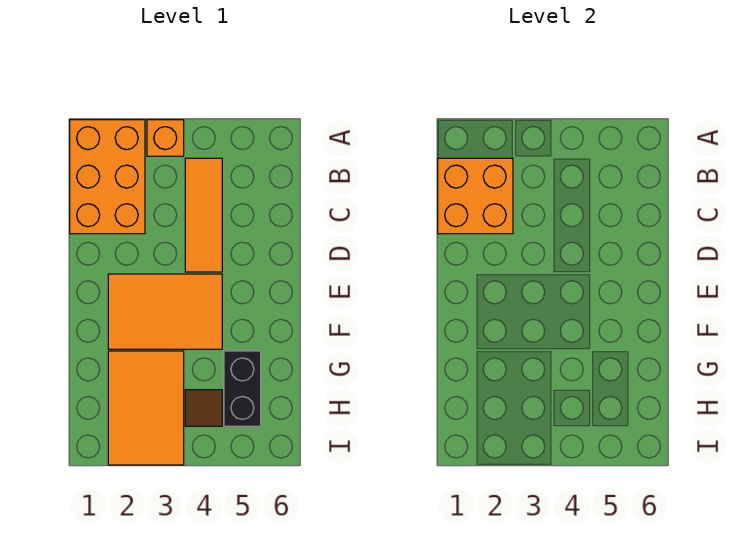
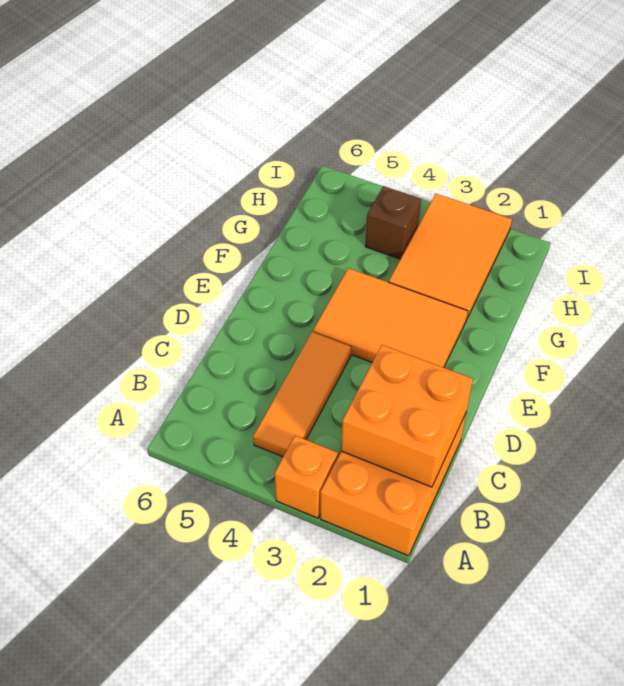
black 1x2 brick [224,351,261,426] -> none
brown 1x1 tile [185,390,222,426] -> brown 1x1 brick [365,186,421,259]

